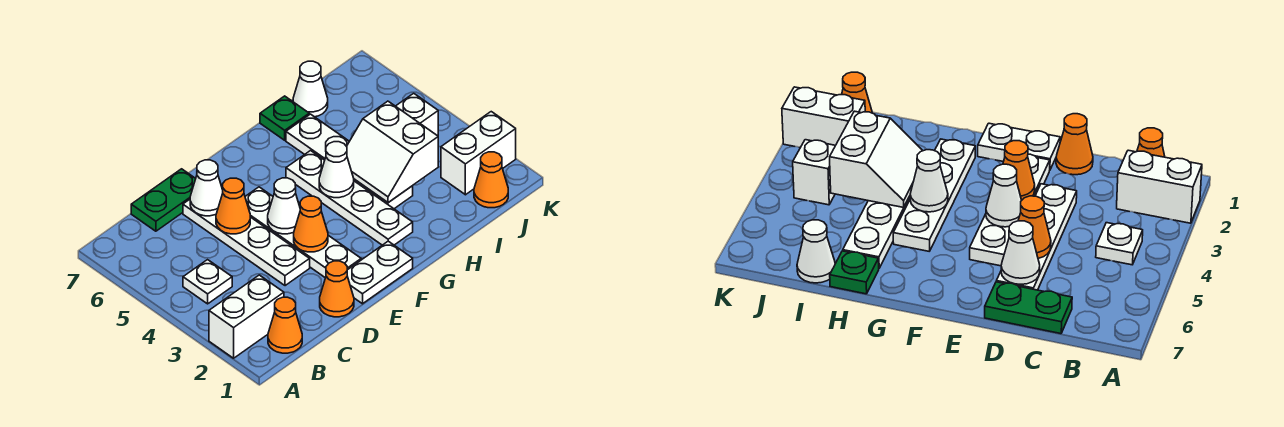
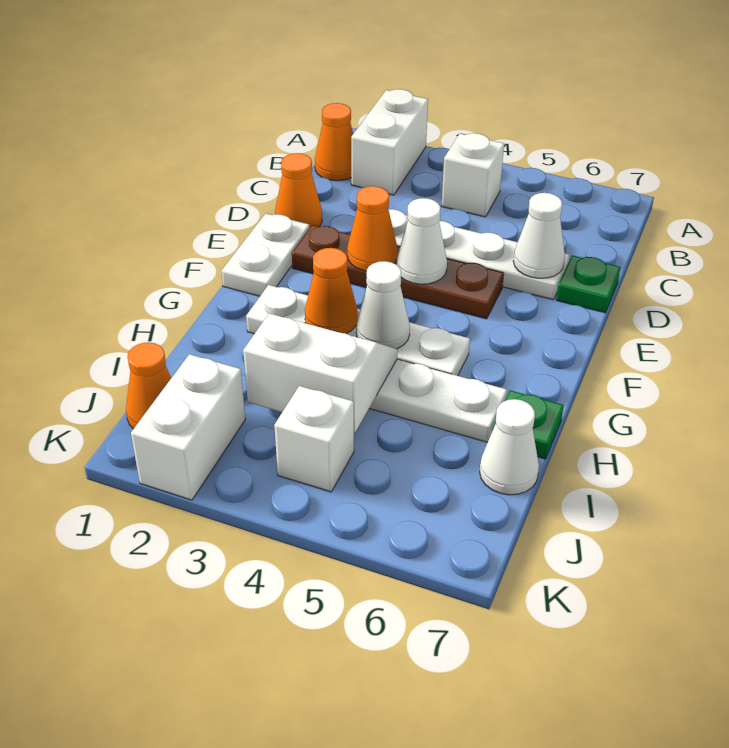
white 1x1 plate [183,260,232,304] -> white 1x1 brick [442,133,504,217]
green 1x2 plate [131,169,196,231] -> green 1x1 plate [556,255,621,313]
orange 1x1 cone [216,178,250,234] -> orange 1x1 cone moved to [305,248,358,334]
white 1x4 plate [245,187,361,278] -> brown 1x4 plate [292,225,504,319]

